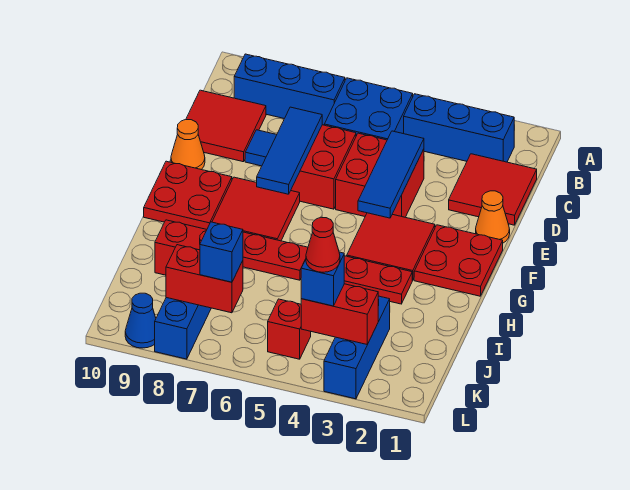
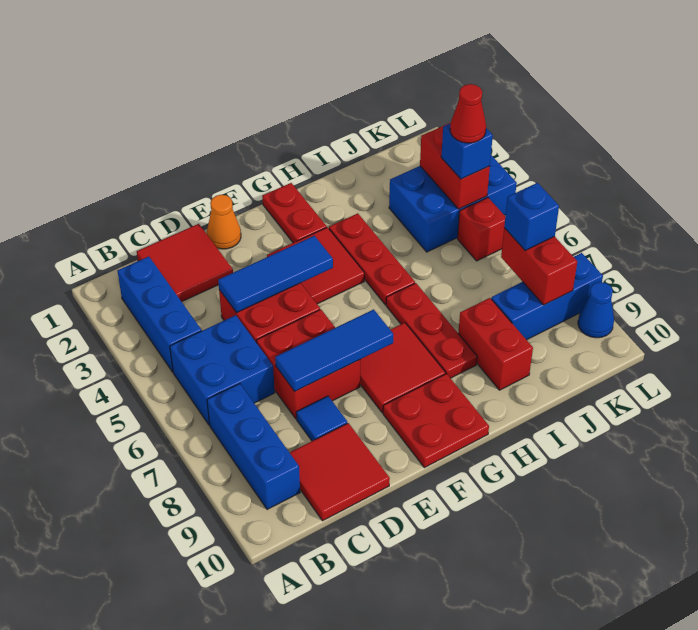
orange 1x1 cone [171,120,205,170] -> none
red 2x2 plate [414,225,503,296] -> red 1x2 plate [262,183,327,243]
blue 1x3 brick [324,296,390,399] -> blue 2x3 brick [389,155,517,252]

